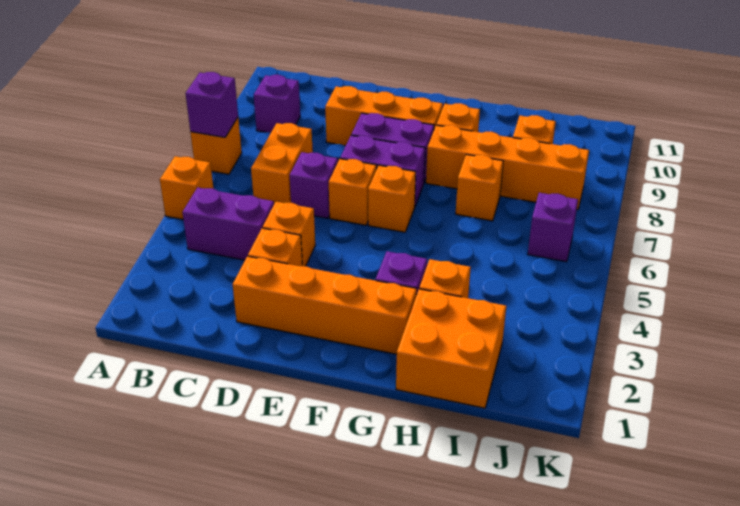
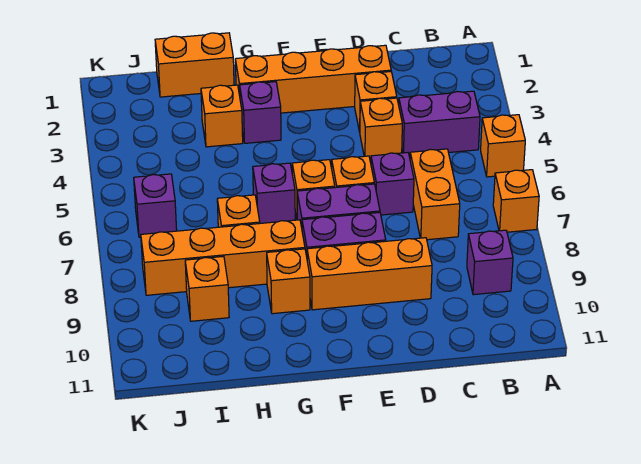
purple 1x1 brick [186,72,238,137] -> purple 1x1 brick moved to [253,163,295,223]
orange 2x2 brick [396,289,506,408] -> orange 1x2 brick [155,33,234,97]

